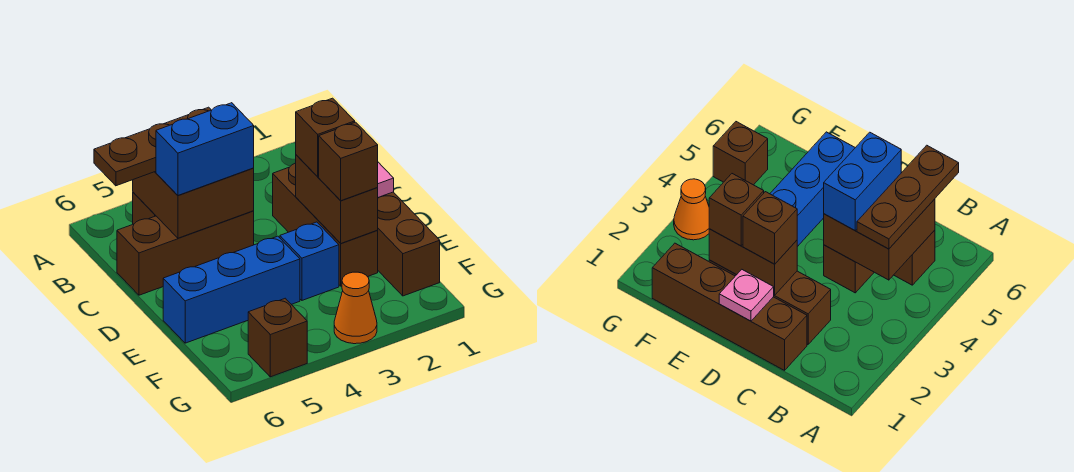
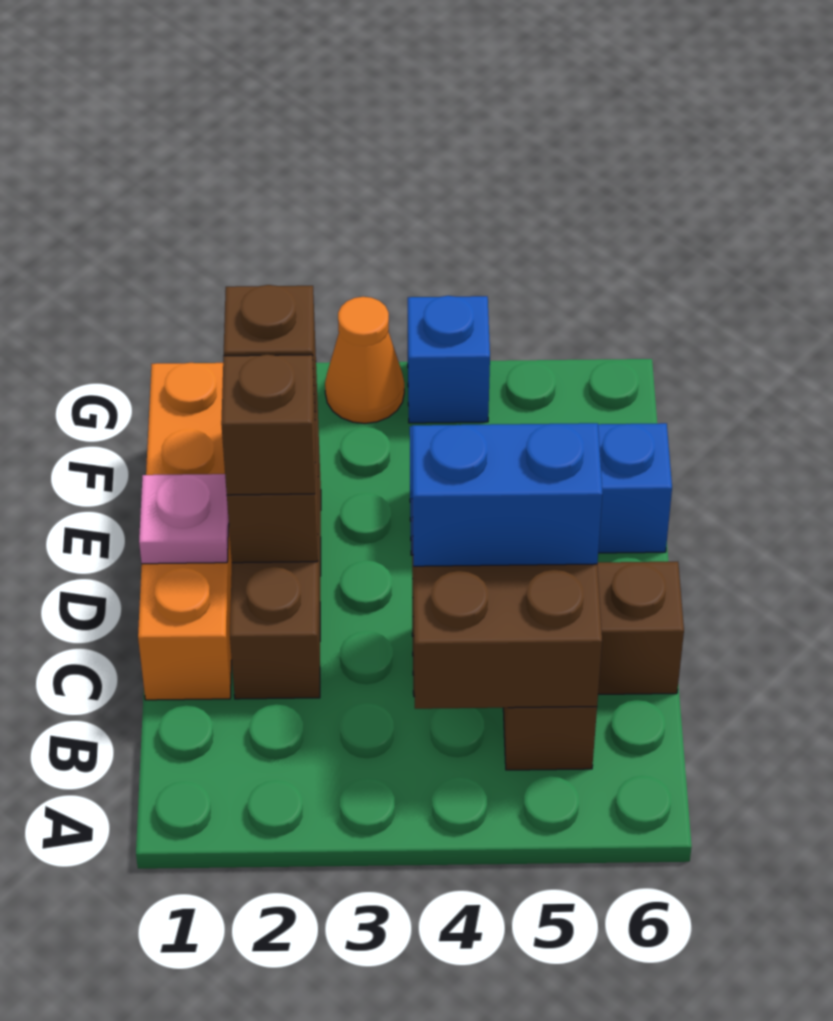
brown 1x3 plate [94,107,211,186] -> none
brown 1x4 brick [377,192,440,296] -> orange 1x4 brick [138,363,232,700]
blue 1x1 brick [280,222,339,300] -> blue 1x1 brick moved to [408,296,490,423]
brown 1x1 brick [248,298,307,377] -> none

